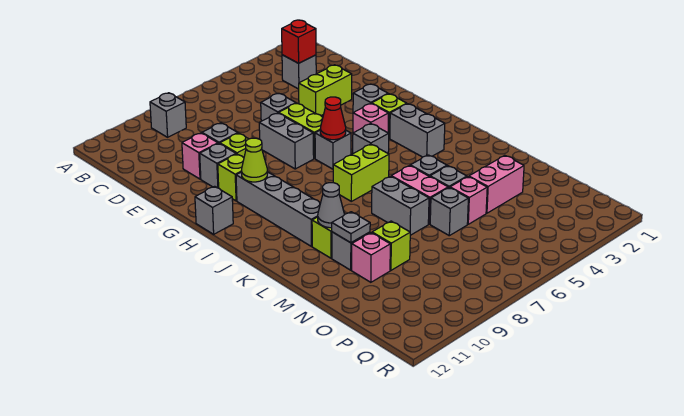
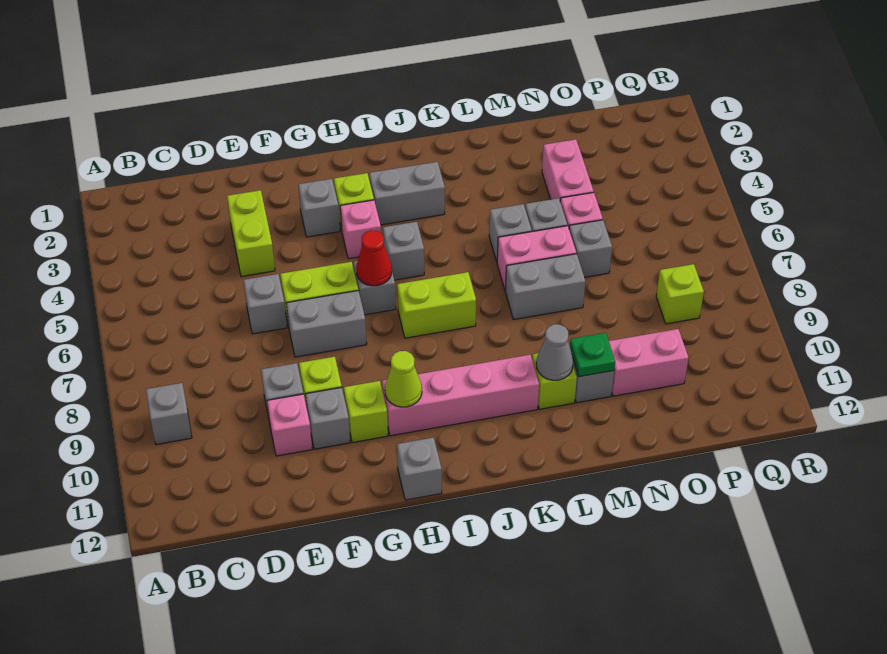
grey 1x1 brick [282,55,316,89] -> none
red 1x1 brick [282,20,316,63] -> none
grey 1x4 brick [236,172,320,246] -> pink 1x4 brick [382,355,539,436]
lime 1x2 brick [333,144,389,201] -> lime 1x2 brick turned to [397,272,476,338]
grey 1x1 plate [332,212,370,243] -> green 1x1 plate [570,333,615,377]
lime 1x1 brick [372,221,410,270] -> lime 1x1 brick moved to [656,264,704,324]
pink 1x1 brick [352,233,390,282] -> pink 1x2 brick [609,329,689,396]

